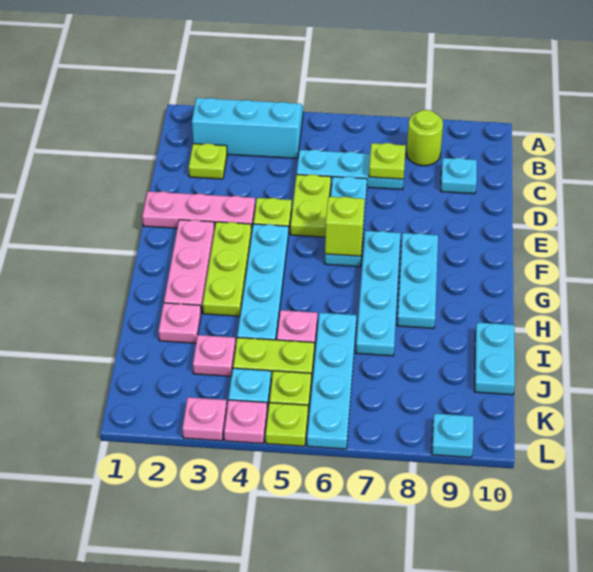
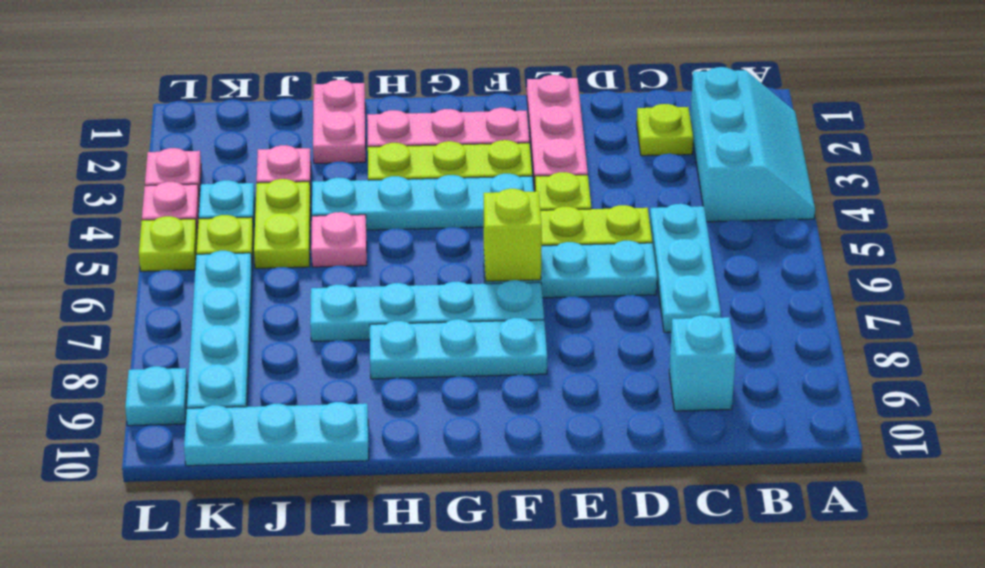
lime 1x1 round brick [407,110,443,166] -> none
lime 1x1 plate [369,143,406,179] -> none
cyan 1x1 plate [441,158,477,194] -> cyan 1x1 brick [669,315,736,411]
pink 1x1 plate [158,303,201,343] -> pink 1x2 plate [313,80,366,163]
cyan 1x4 plate [307,313,357,449] -> cyan 1x4 plate turned to [187,251,252,408]
cyan 1x2 plate [475,323,515,395] -> cyan 1x3 plate [184,402,369,466]

